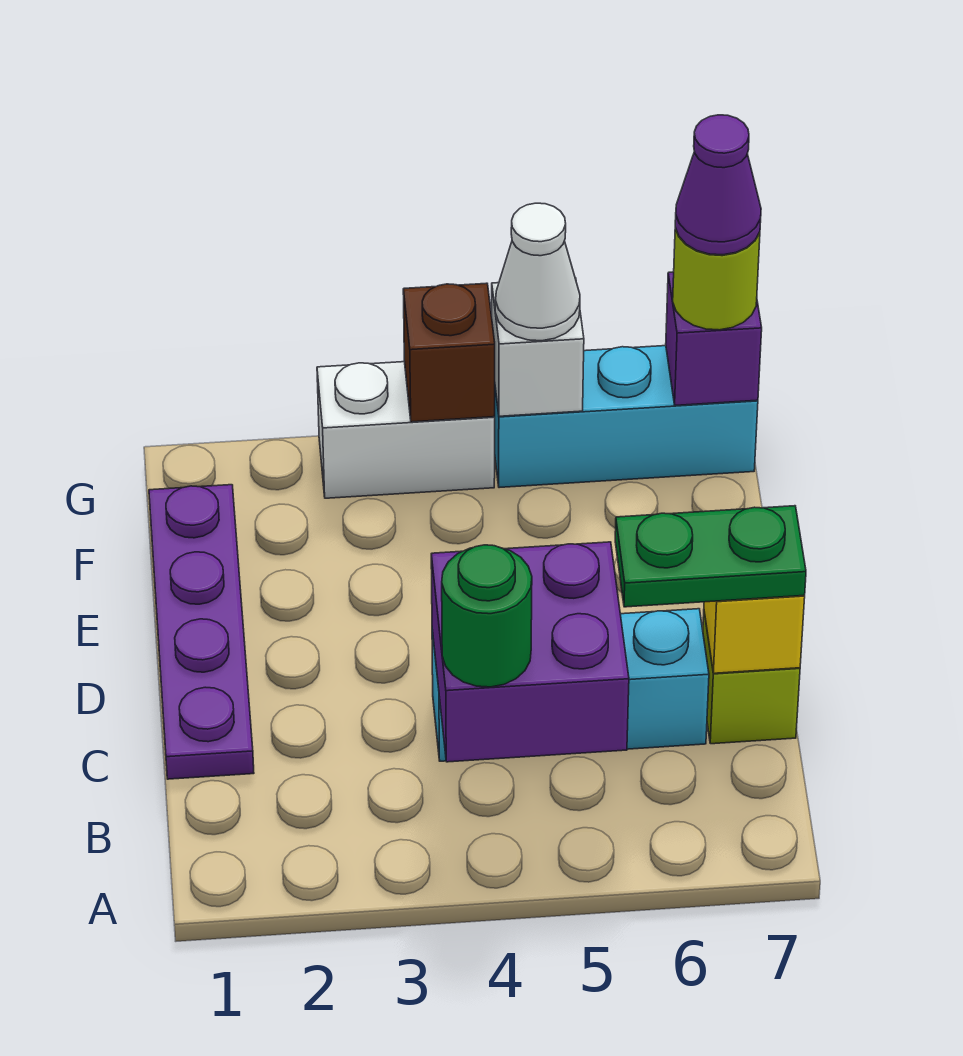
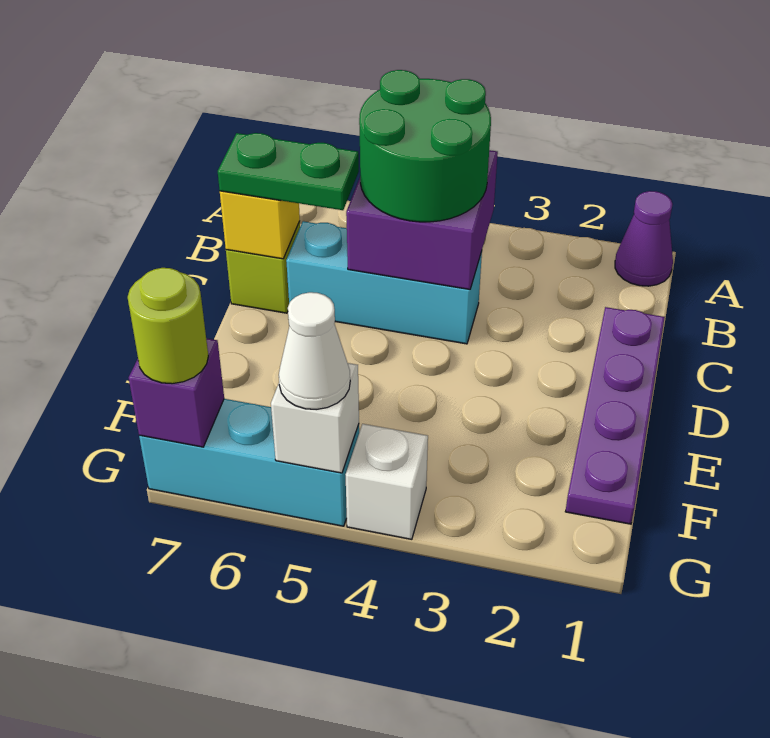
green 1x1 round brick [442,545,532,687] -> green 2x2 round brick [359,70,491,222]
white 1x2 brick [317,362,495,498] -> white 1x1 brick [345,424,428,539]
brown 1x1 brick [403,283,495,422] -> none
purple 1x1 cone [675,115,761,255] -> purple 1x1 cone moved to [615,191,673,286]

